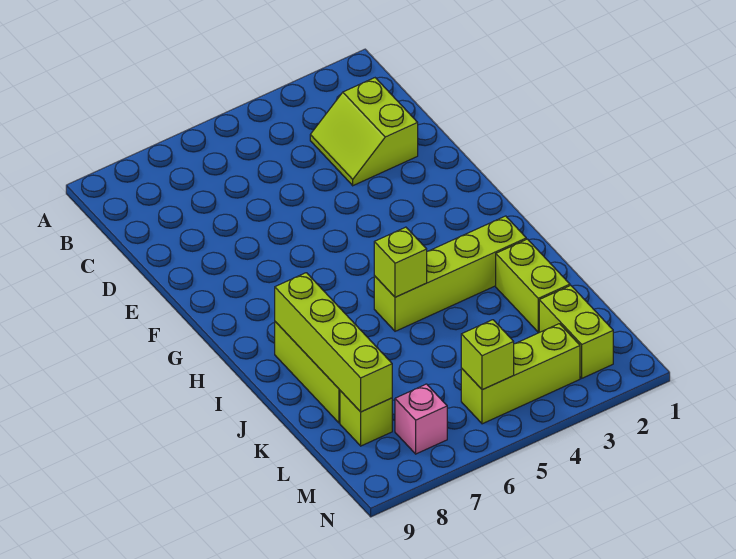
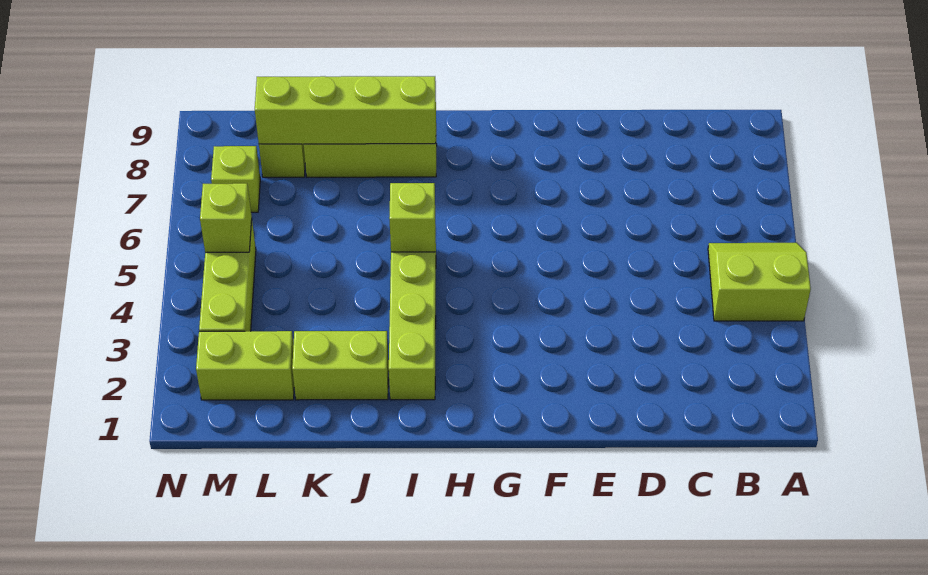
lime 2x2 slope [310,78,418,186] -> lime 2x2 slope moved to [708,243,811,321]
pink 1x1 brick [395,384,447,454] -> lime 1x1 brick [211,146,260,212]

